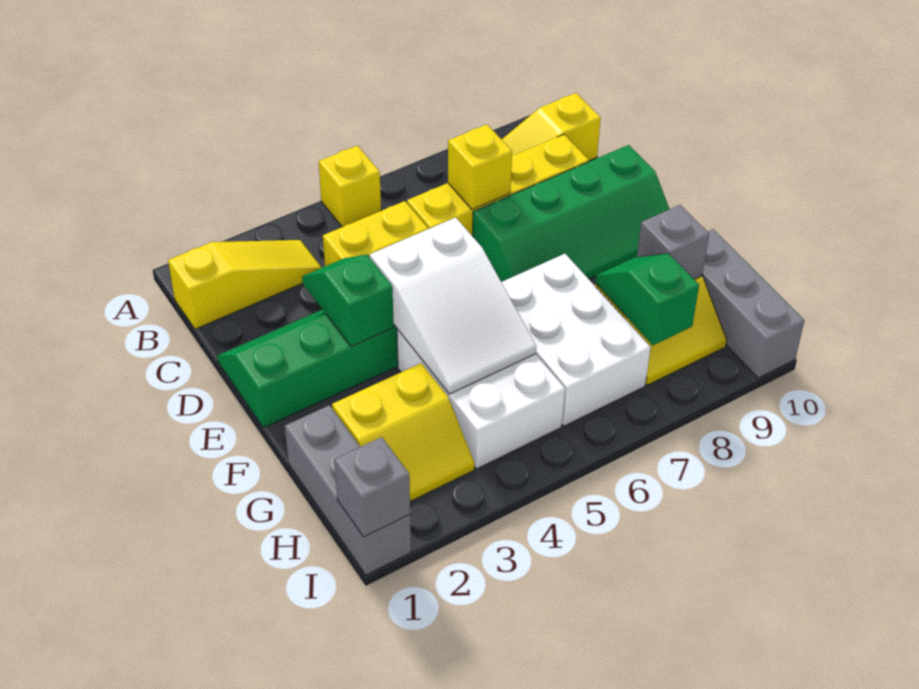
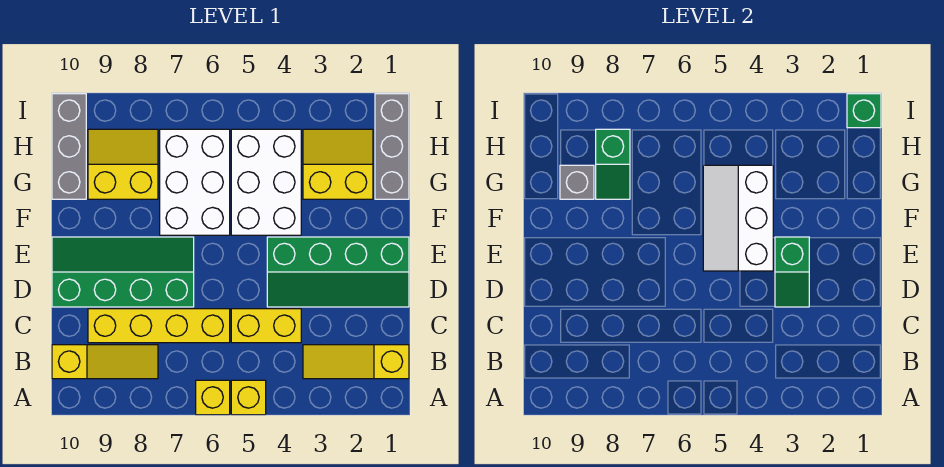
yellow 1x1 brick [448,125,512,209] -> yellow 1x1 brick moved to [196,380,230,415]
white 2x3 slope [370,218,536,394] -> white 2x3 slope turned to [703,165,773,271]
grey 1x1 brick [334,437,410,537] -> green 1x1 brick [847,94,881,128]

